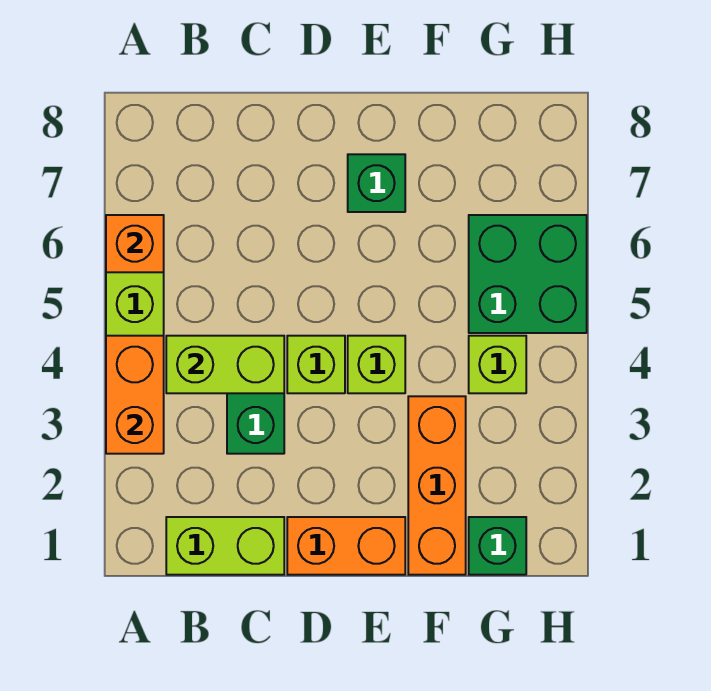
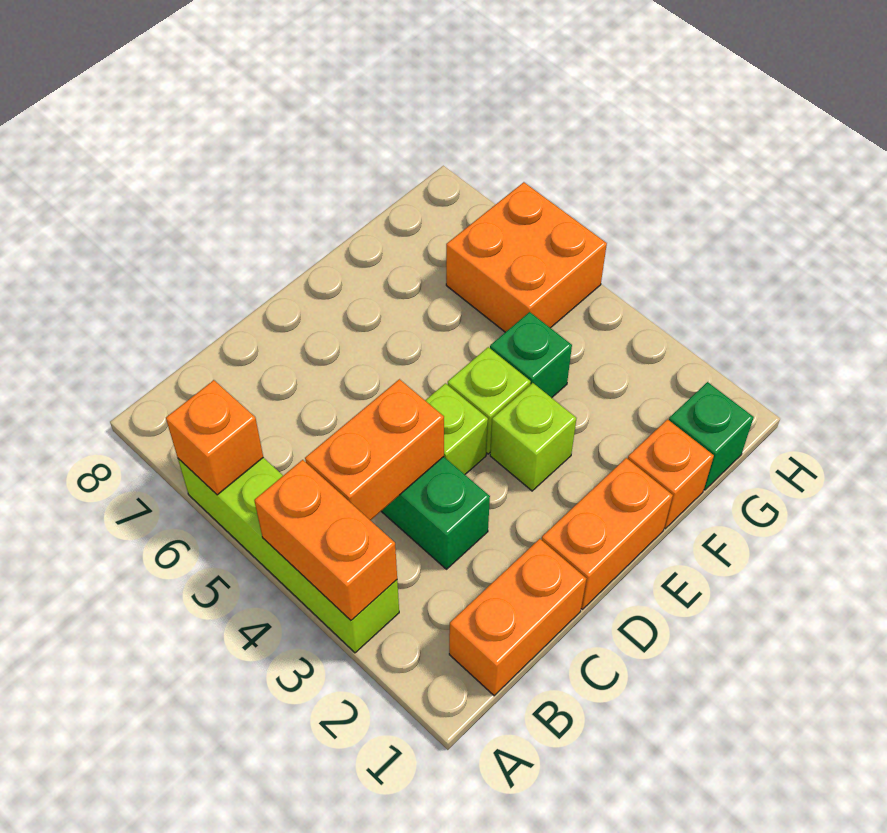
lime 1x2 brick [166,517,284,575] -> orange 1x2 brick [449,539,587,696]
lime 1x2 brick [166,336,284,393] -> orange 1x2 brick [305,379,444,520]
green 1x1 brick [348,154,405,212] -> green 1x1 brick moved to [490,312,572,398]
orange 1x3 brick [408,396,466,575] -> orange 1x1 brick [628,419,714,529]
lime 1x1 brick [469,336,526,393] -> lime 1x1 brick moved to [490,383,577,491]
green 2x2 brick [469,215,587,333] -> orange 2x2 brick [446,182,607,332]

